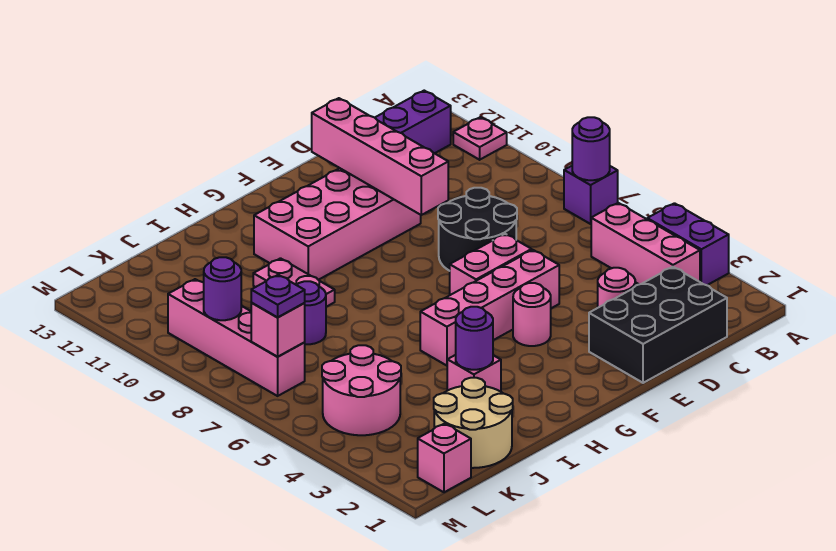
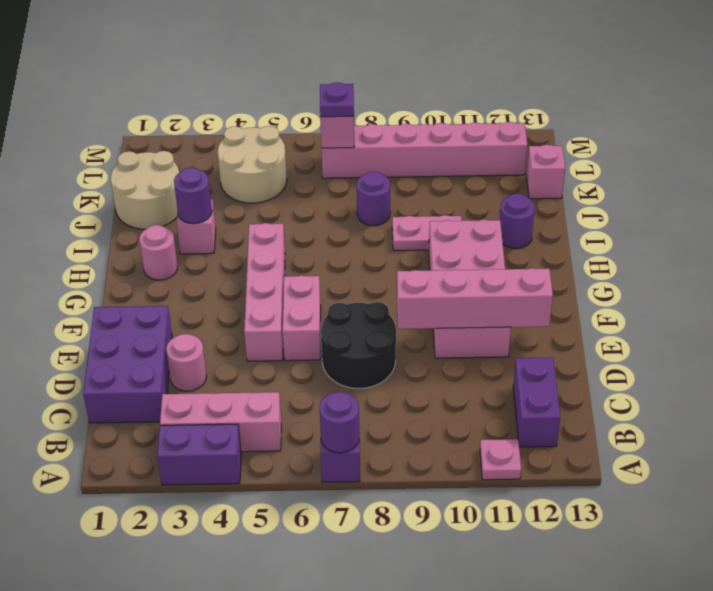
black 2x3 brick [589,267,727,383] -> purple 2x3 brick [83,306,172,423]
pink 1x1 round brick [513,283,551,346] -> pink 1x1 round brick moved to [139,225,178,280]
pink 2x2 round brick [322,345,401,435] -> tan 2x2 round brick [218,126,287,203]
pink 1x1 brick [418,424,471,492] -> pink 1x1 brick moved to [527,145,565,199]
pink 1x4 brick [168,279,305,396] -> pink 1x6 brick [321,122,527,178]
purple 1x1 round brick [204,257,241,320] -> purple 1x1 round brick moved to [500,194,535,248]

